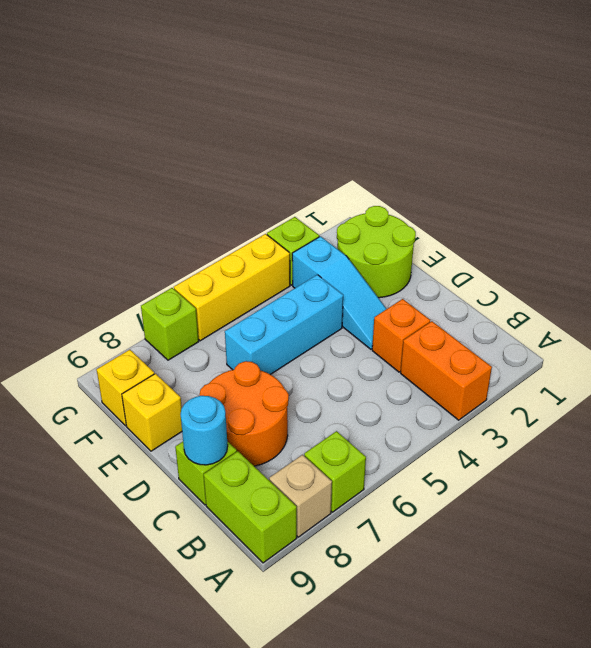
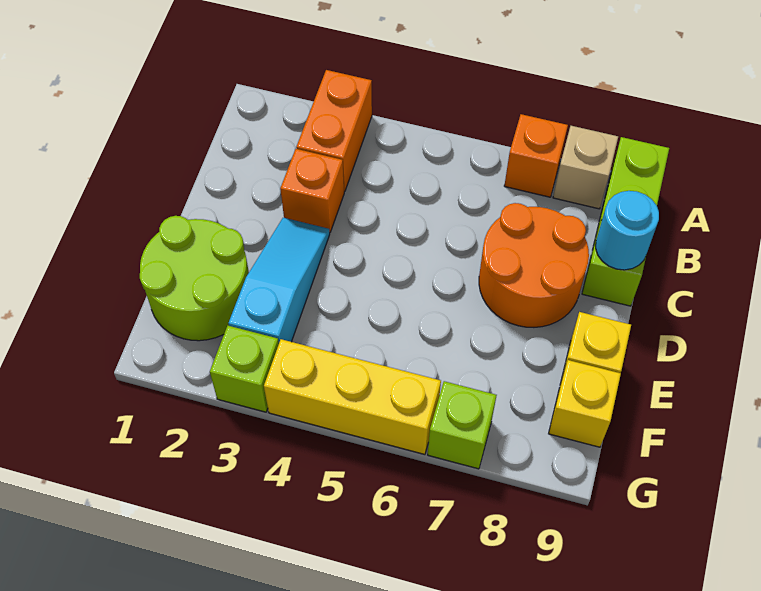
lime 1x1 brick [304,431,366,512] -> orange 1x1 brick [504,114,568,197]
cyan 1x3 brick [225,275,343,375] -> none

